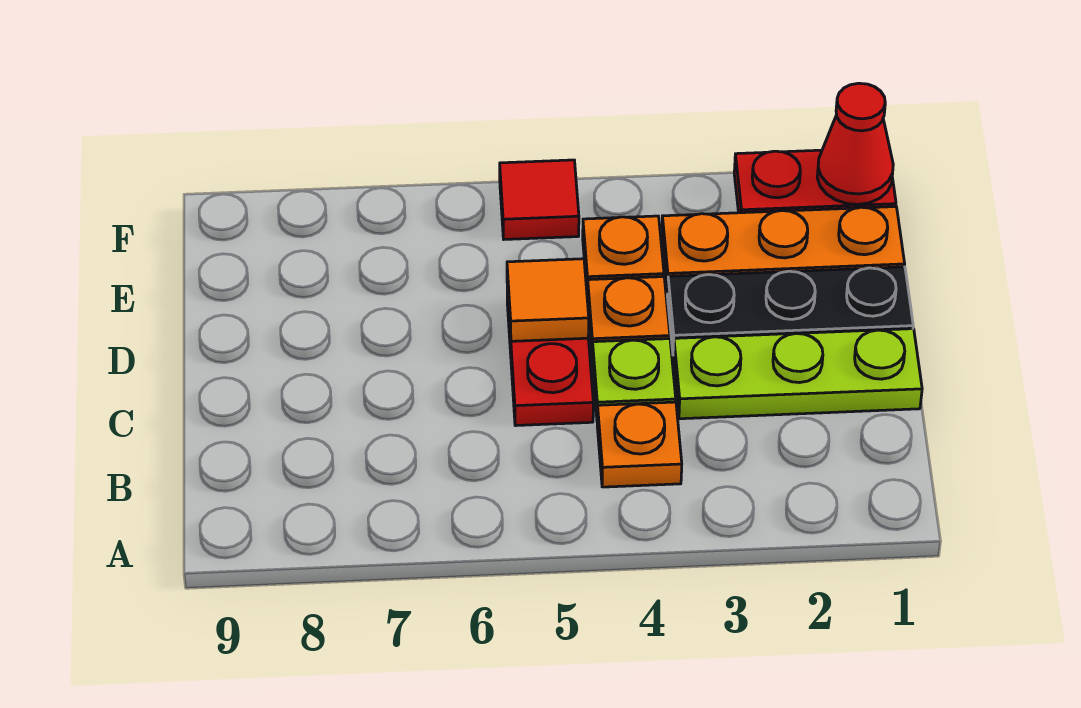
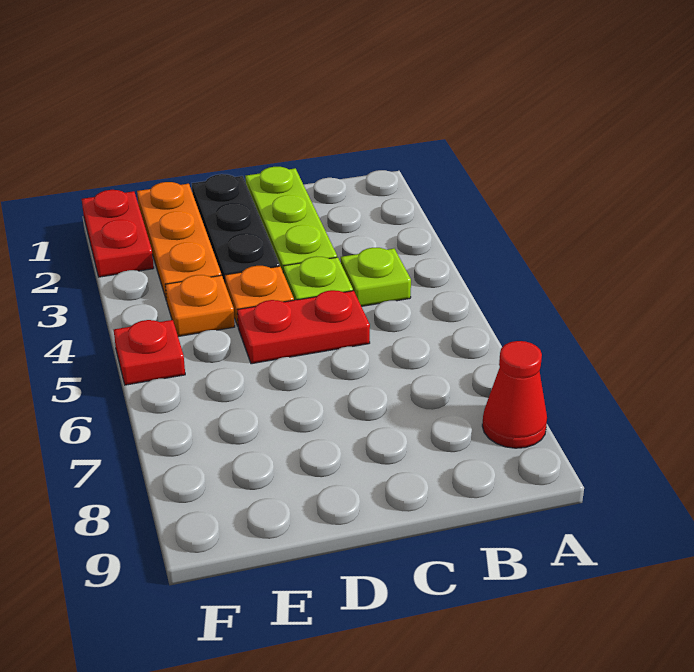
orange 1x1 plate [597,402,682,487] -> lime 1x1 plate [341,248,411,306]
orange 1x1 tile [507,259,589,341] -> none
red 1x1 cone [817,83,893,204] -> red 1x1 cone moved to [482,341,547,448]
red 1x1 tile [500,160,579,239] -> red 1x1 plate [114,320,185,385]

